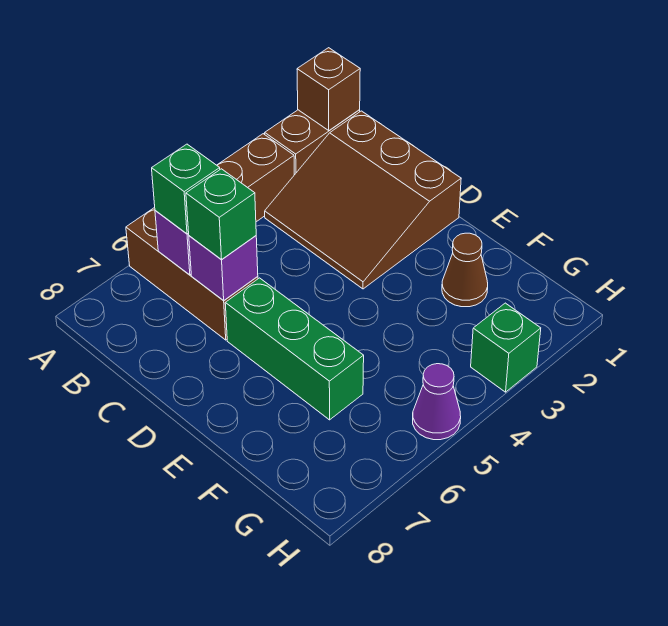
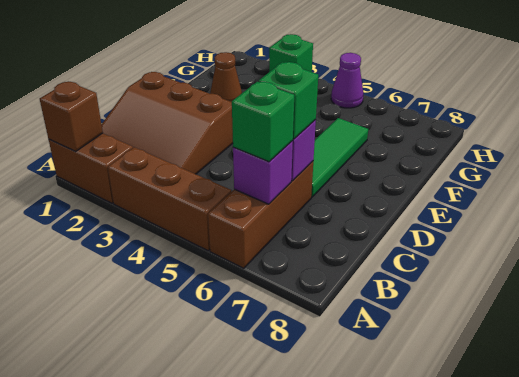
brown 3x3 slope [265,111,461,289] -> brown 3x3 slope turned to [101,72,233,174]
green 1x3 brick [225,278,364,420] -> green 1x3 tile [311,118,368,197]

